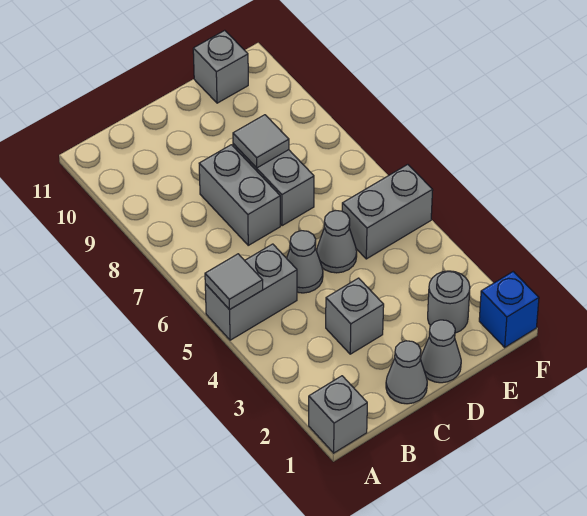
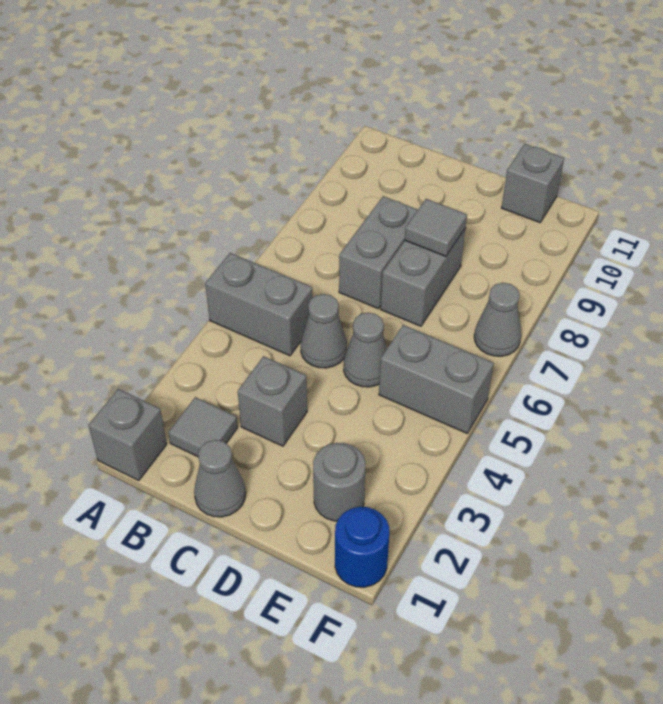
grey 1x1 tile [205,254,263,310] -> grey 1x1 tile moved to [168,397,238,457]
grey 1x1 cone [421,320,461,383] -> grey 1x1 cone moved to [474,283,521,356]
blue 1x1 brick [479,272,539,347] -> blue 1x1 round brick [335,507,389,587]

